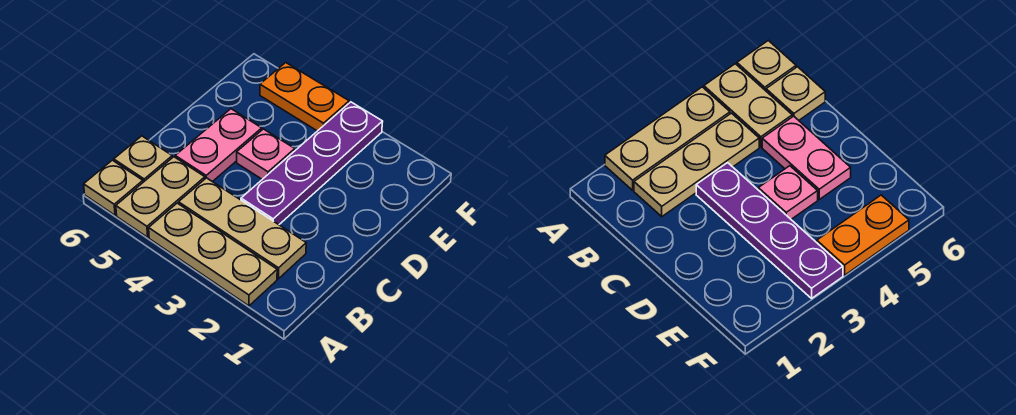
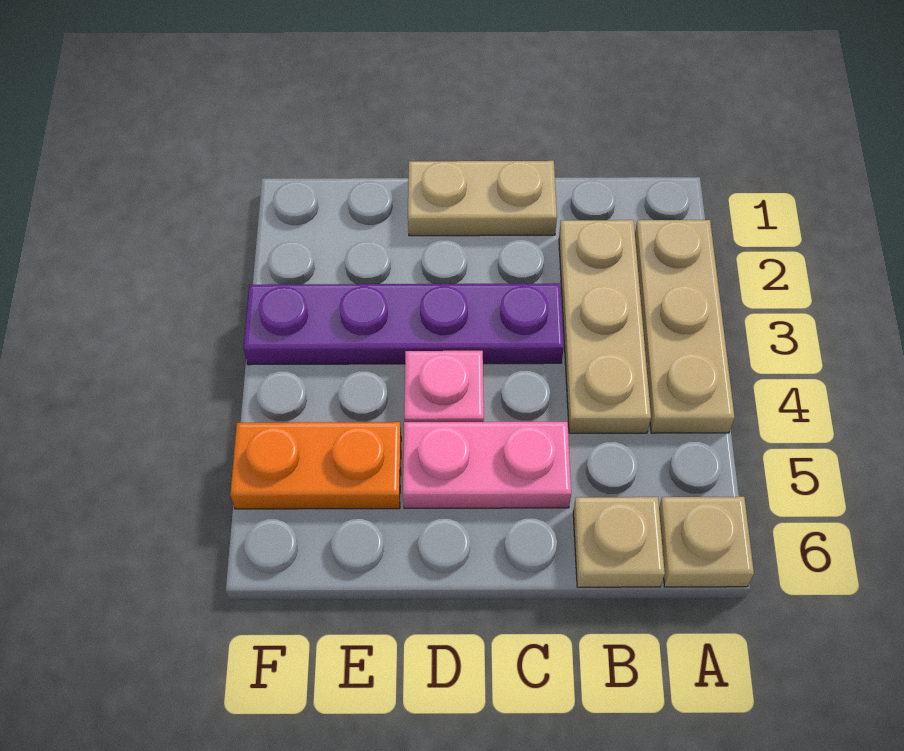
tan 1x2 plate [116,157,205,237] -> tan 1x2 plate moved to [408,161,557,236]
orange 1x2 plate [260,63,349,131] -> orange 1x2 plate turned to [230,422,401,509]

